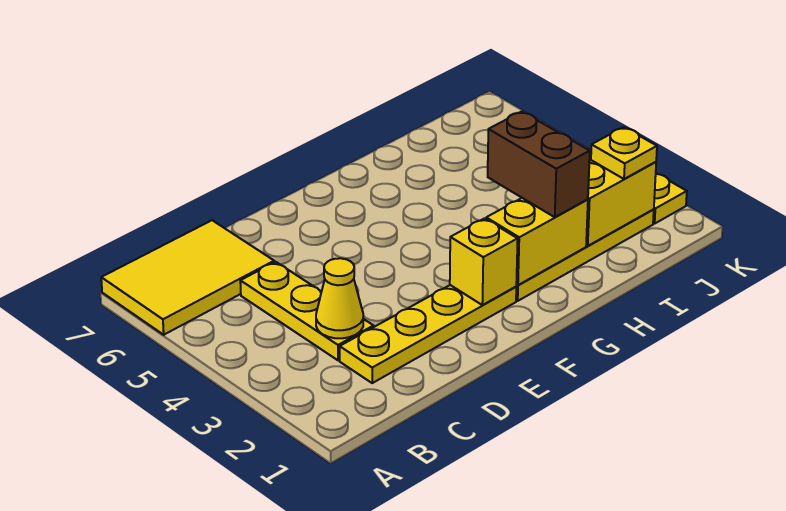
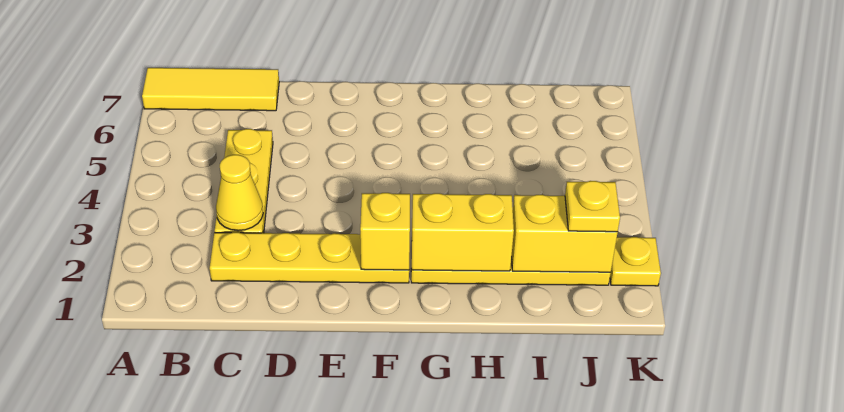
yellow 2x3 tile [101,220,274,335] -> yellow 1x3 tile [142,68,279,111]
brown 1x2 brick [488,112,590,217] -> none

